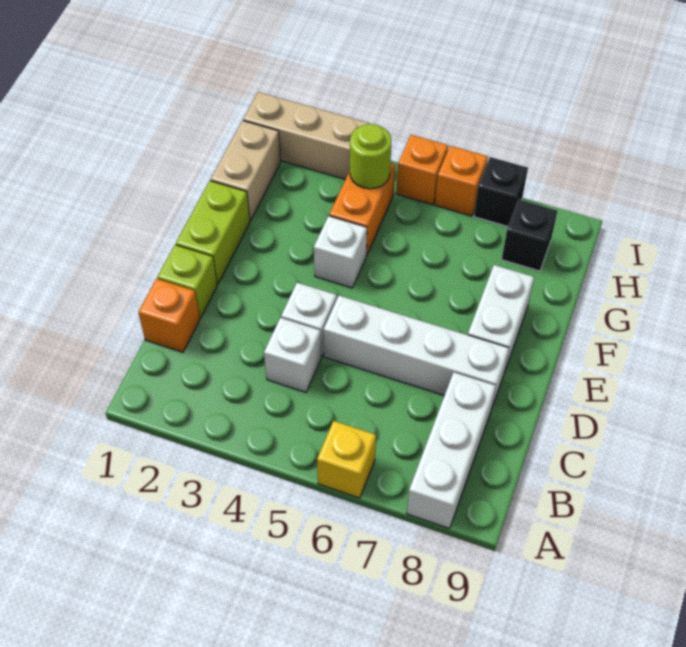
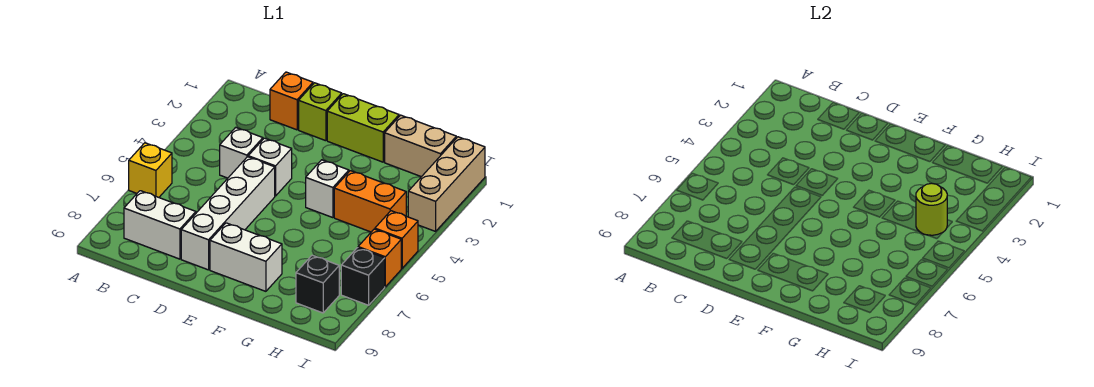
white 1x3 brick [407,372,496,528] -> white 1x2 brick [124,191,196,259]

